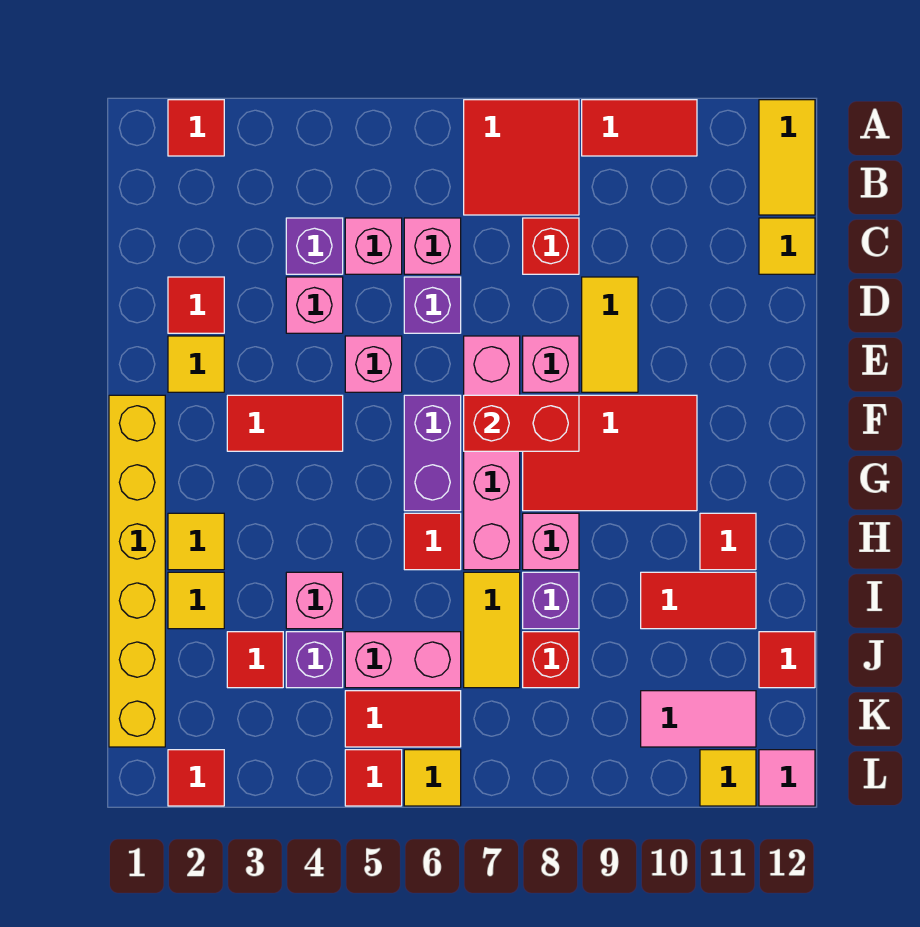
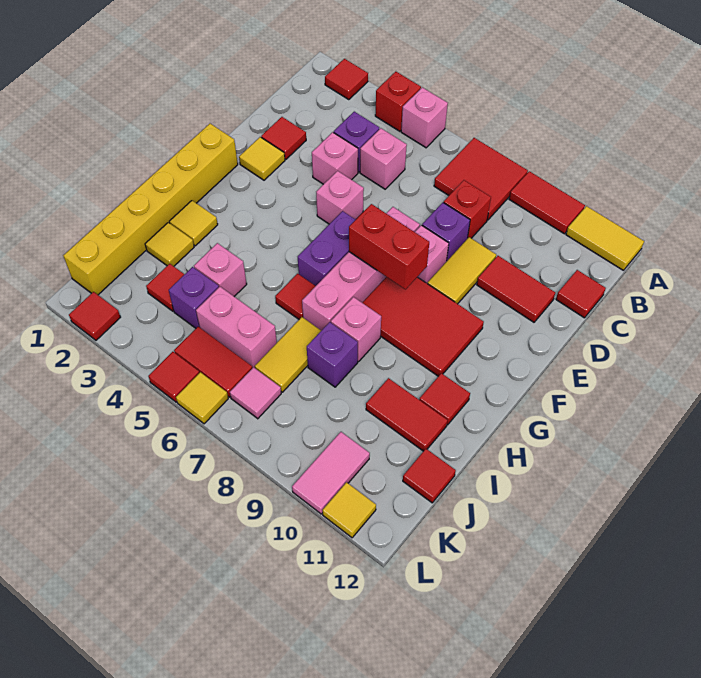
yellow 1x2 tile [759,100,815,215] -> yellow 1x2 tile turned to [566,206,644,271]
pink 1x1 brick [404,218,461,274] -> pink 1x1 brick moved to [401,87,448,148]
yellow 1x1 tile [759,218,815,274] -> red 1x1 tile [556,270,606,318]
purple 1x1 brick [404,277,461,333] -> purple 1x1 brick moved to [422,203,470,262]
red 1x2 tile [227,395,343,451] -> red 1x2 tile moved to [477,256,555,322]
red 1x1 brick [523,632,579,688] -> red 1x1 brick moved to [375,72,421,131]
pink 1x2 tile [641,691,756,747] -> pink 1x2 tile turned to [292,432,370,514]
pink 1x1 tile [759,750,815,806] -> pink 1x1 tile moved to [230,367,281,419]

